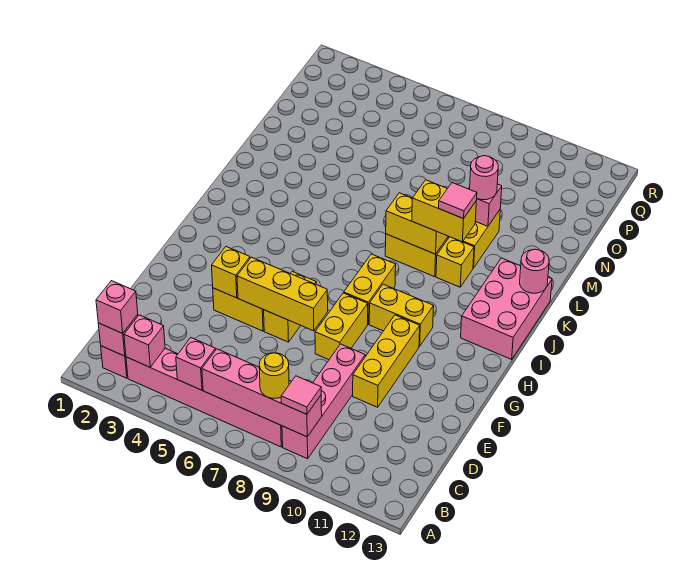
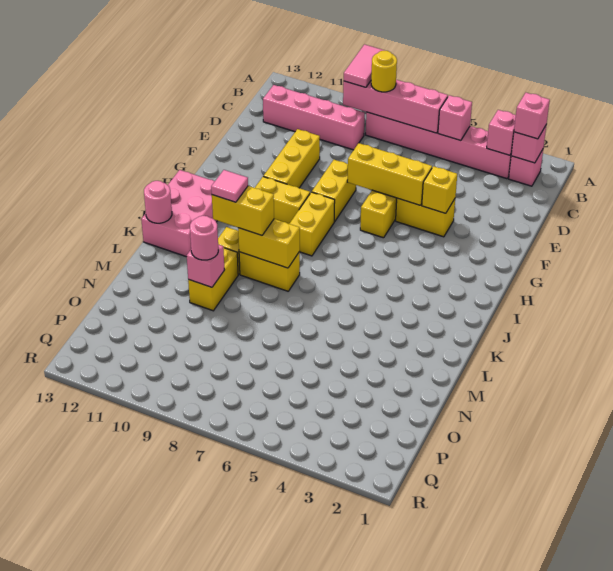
pink 1x4 brick [282,344,365,459] -> pink 1x4 brick turned to [263,85,365,150]
pink 1x1 tile [281,376,321,414] -> pink 1x2 tile [344,45,385,87]

